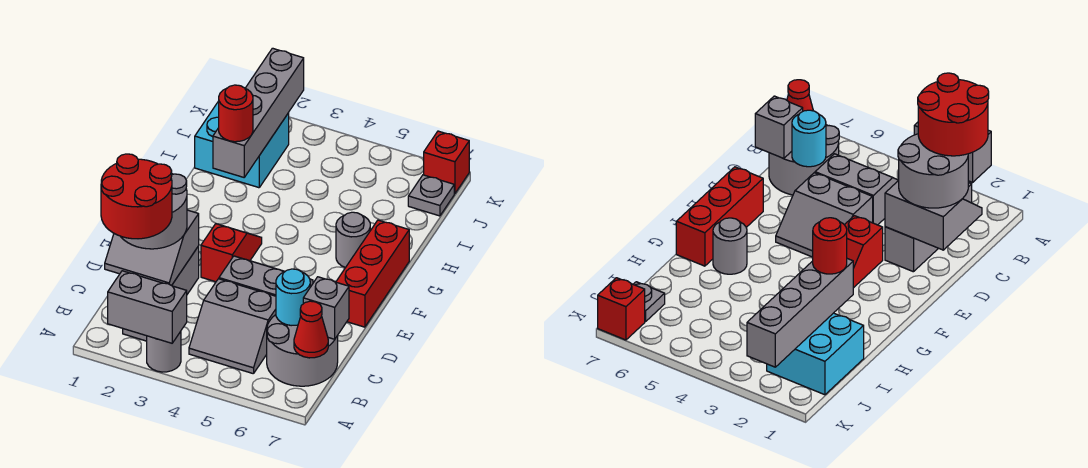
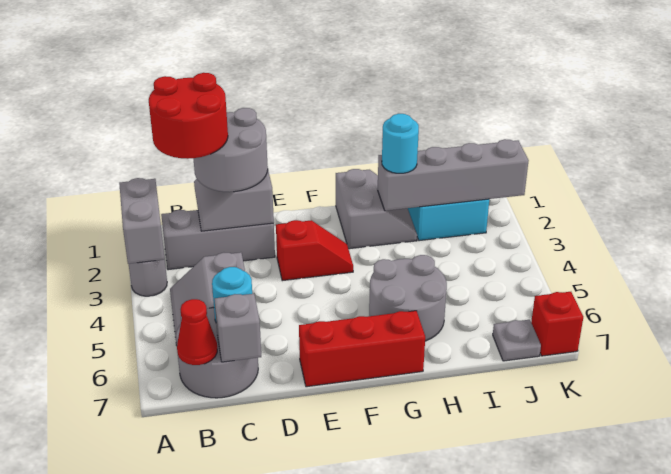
grey 2x2 slope [219,256,313,296] -> grey 2x2 slope moved to [336,169,417,249]
grey 1x1 round brick [336,212,370,268] -> grey 2x2 round brick [369,255,447,341]
red 1x1 round brick [219,85,253,142] -> cyan 1x1 round brick [382,114,419,173]

